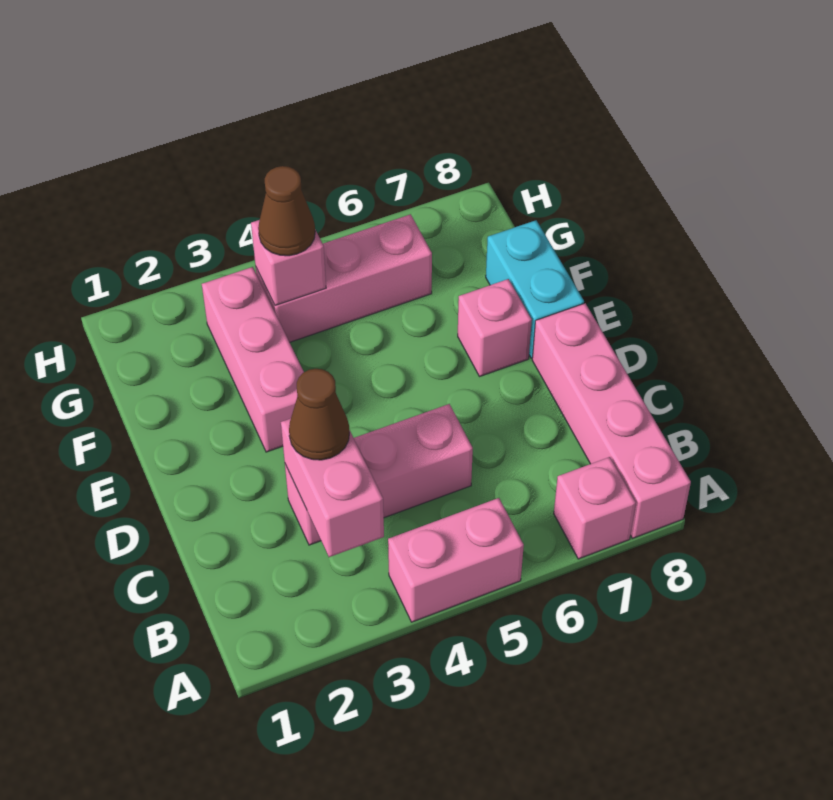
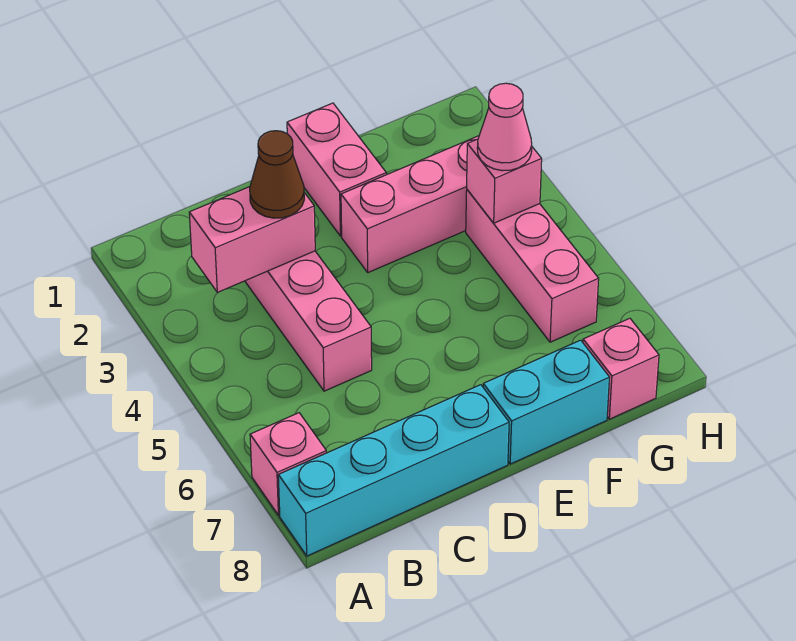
pink 1x2 brick [388,498,524,622] -> pink 1x2 brick moved to [287,103,386,236]
pink 1x4 brick [532,303,691,538] -> cyan 1x4 brick [278,385,509,556]
pink 1x1 brick [458,279,532,377] -> pink 1x1 brick moved to [583,318,659,419]
brown 1x1 cone [258,166,315,256] -> pink 1x1 cone [477,83,532,171]

